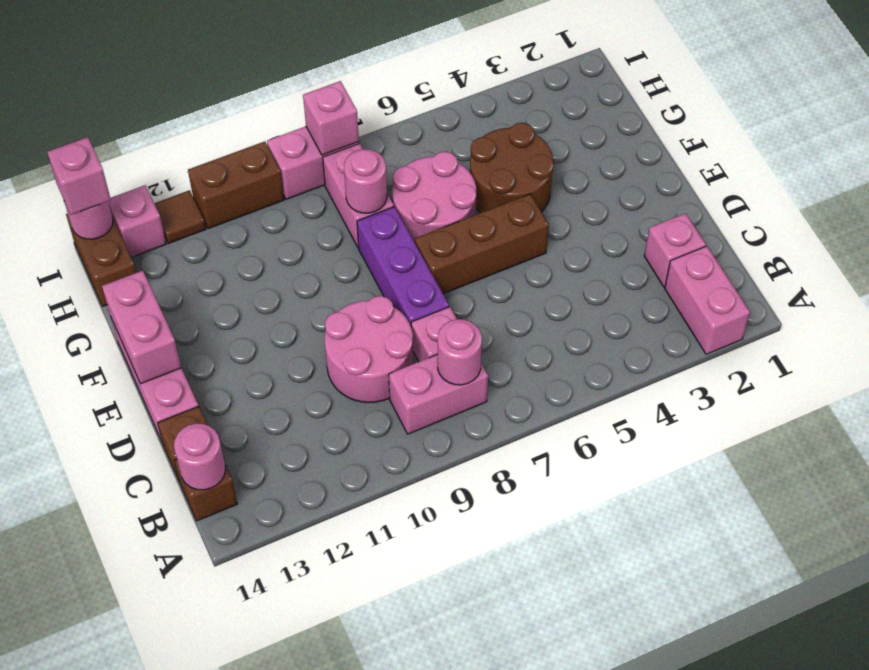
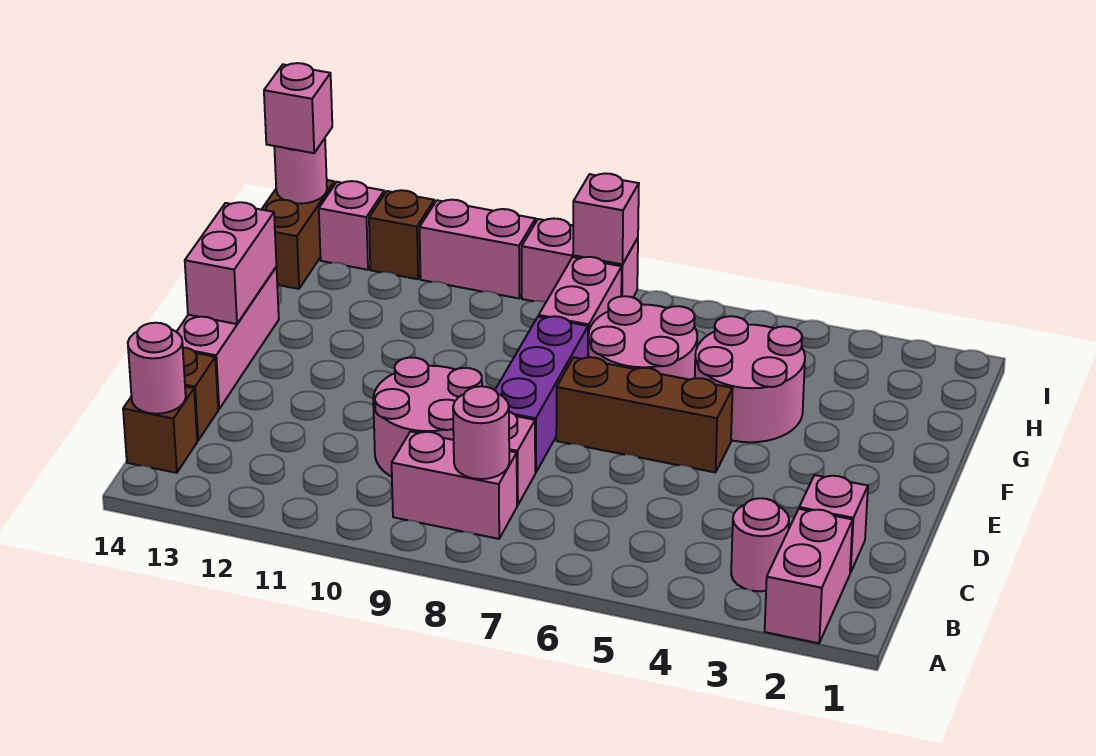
brown 2x2 round brick [470,123,554,213] -> pink 2x2 round brick [695,316,805,442]
pink 1x1 round brick [344,149,387,213] -> pink 1x1 round brick moved to [731,498,789,591]
brown 1x2 brick [188,141,284,229] -> pink 1x2 brick [420,200,536,298]
brown 1x1 tile [154,190,206,243] -> brown 1x1 brick [369,190,434,279]

